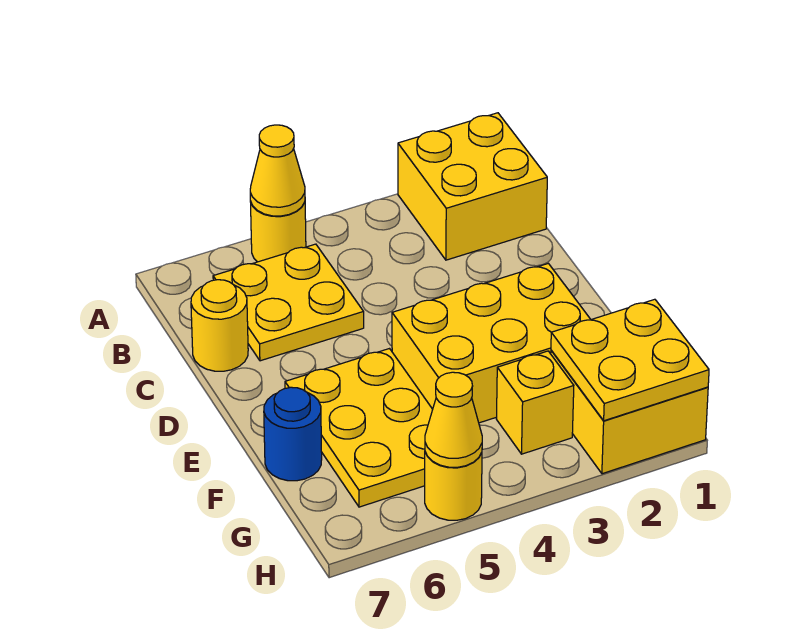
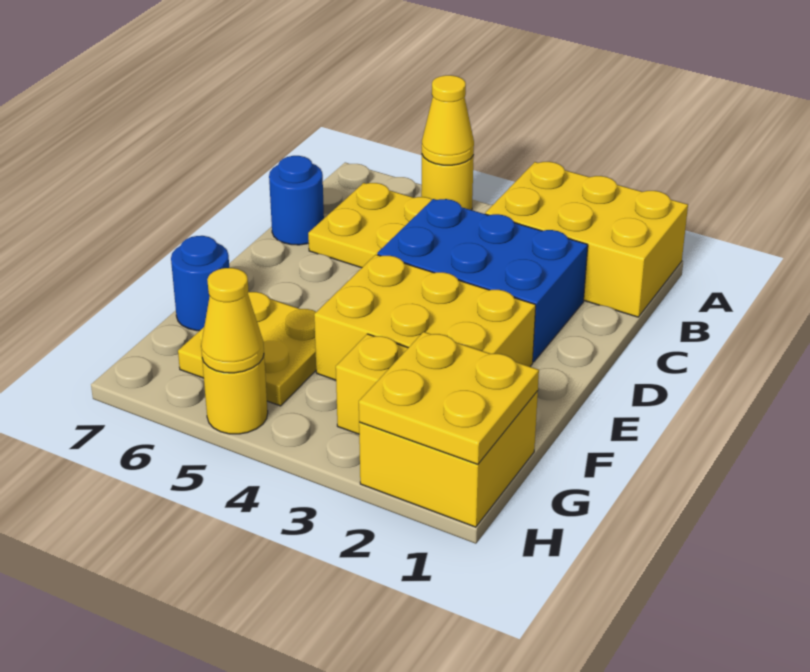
yellow 2x2 brick [398,113,547,260] -> yellow 2x3 brick [485,162,688,317]
none -> blue 2x3 brick [377,199,588,362]
yellow 1x1 round brick [191,280,248,371] -> blue 1x1 round brick [269,156,324,245]
yellow 2x3 plate [285,349,433,507] -> yellow 2x2 plate [178,292,316,406]

